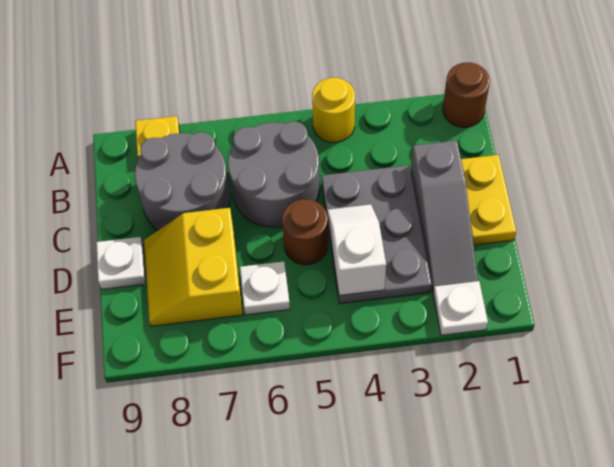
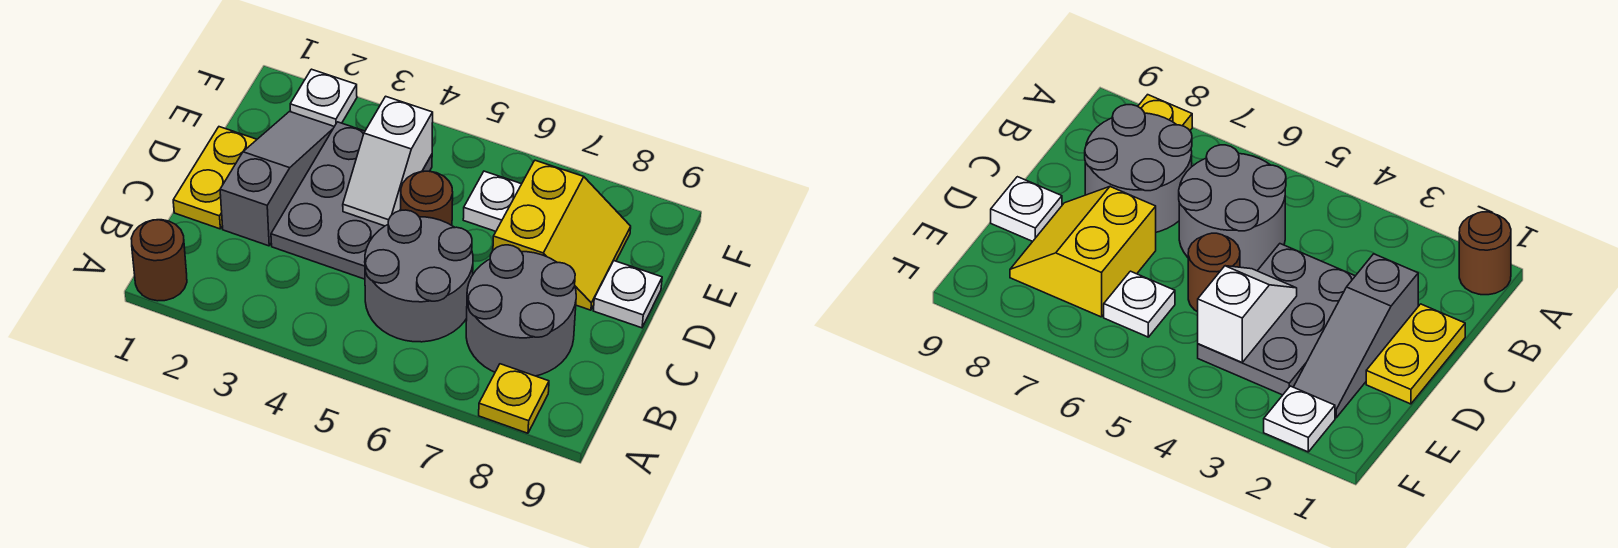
yellow 1x1 round brick [312,78,355,142] -> none

